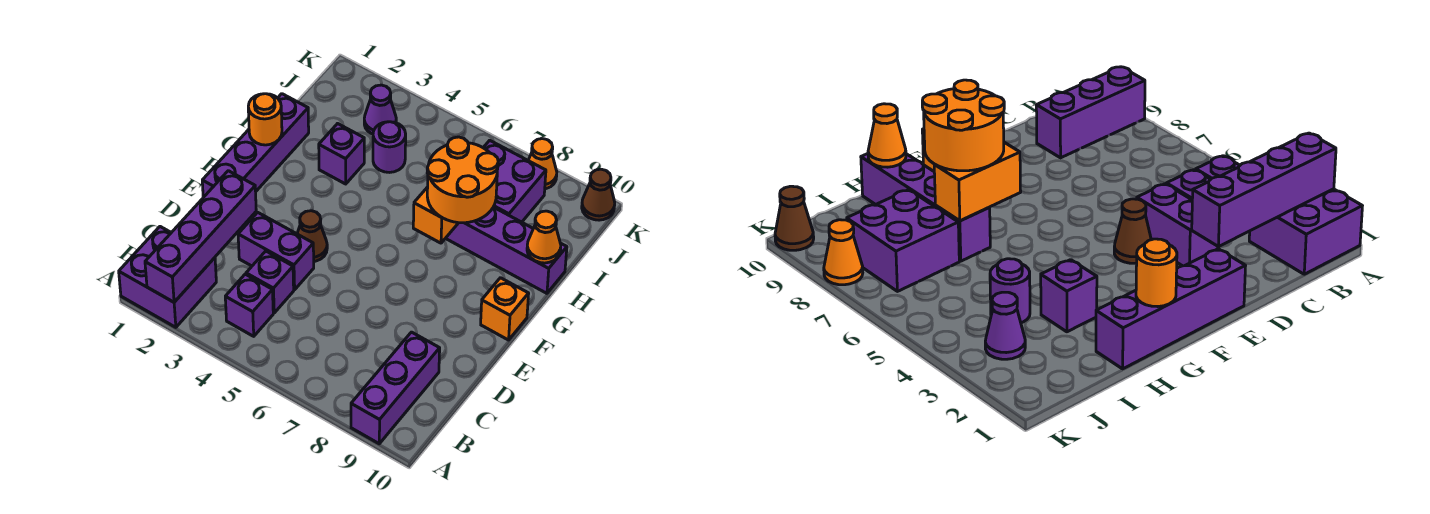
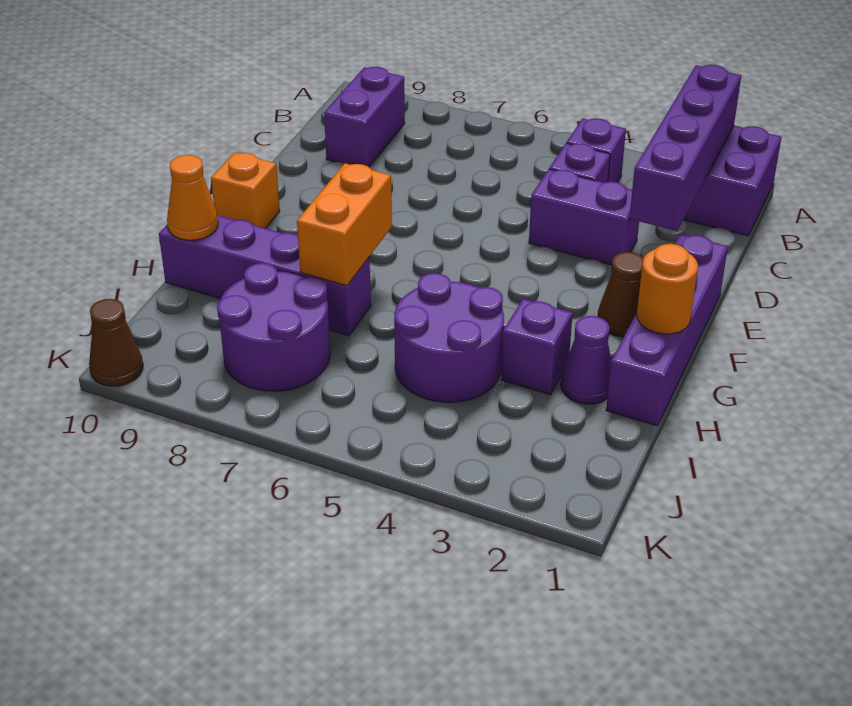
purple 1x3 brick [351,332,440,444] -> purple 1x2 brick [324,67,405,167]
brown 1x1 cone [297,211,327,261] -> brown 1x1 cone moved to [597,252,643,337]
orange 2x2 round brick [427,137,498,223] -> none
purple 1x1 round brick [373,122,406,172] -> purple 2x2 round brick [394,273,504,402]
purple 2x2 brick [483,140,546,222] -> purple 2x2 round brick [217,263,330,391]
purple 1x1 cone [364,85,396,134] -> purple 1x1 cone moved to [561,316,611,404]
orange 1x1 cone [528,139,557,189] -> none

